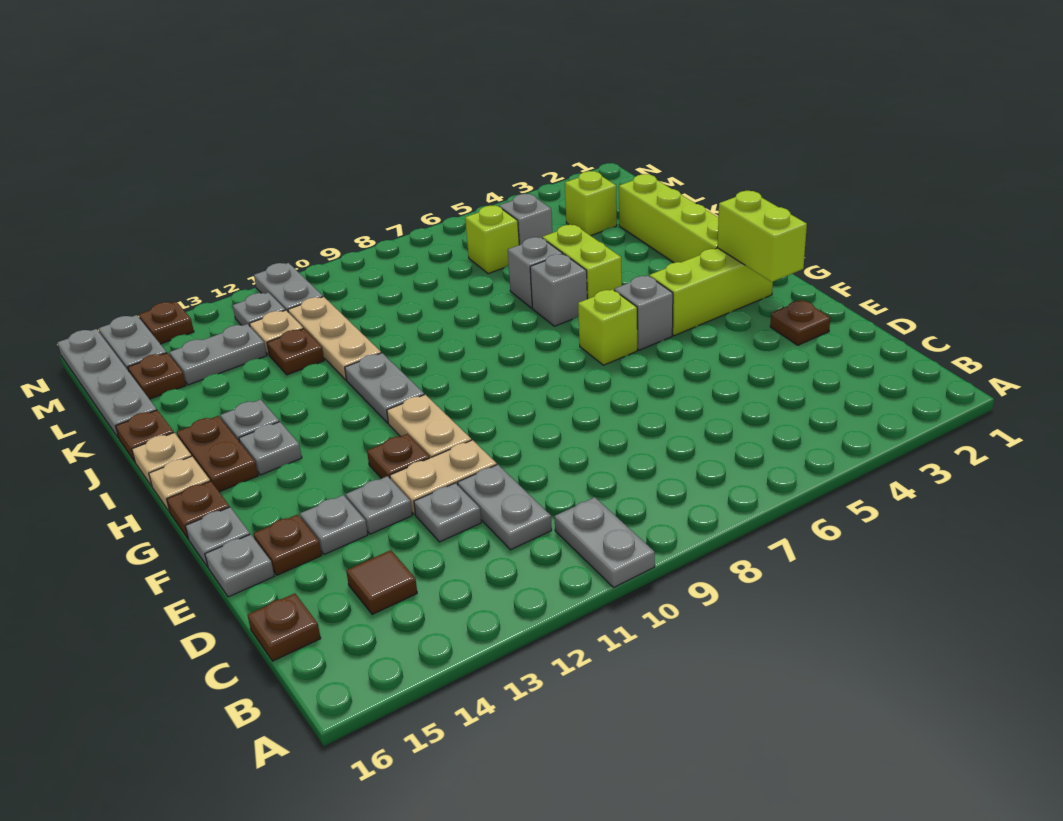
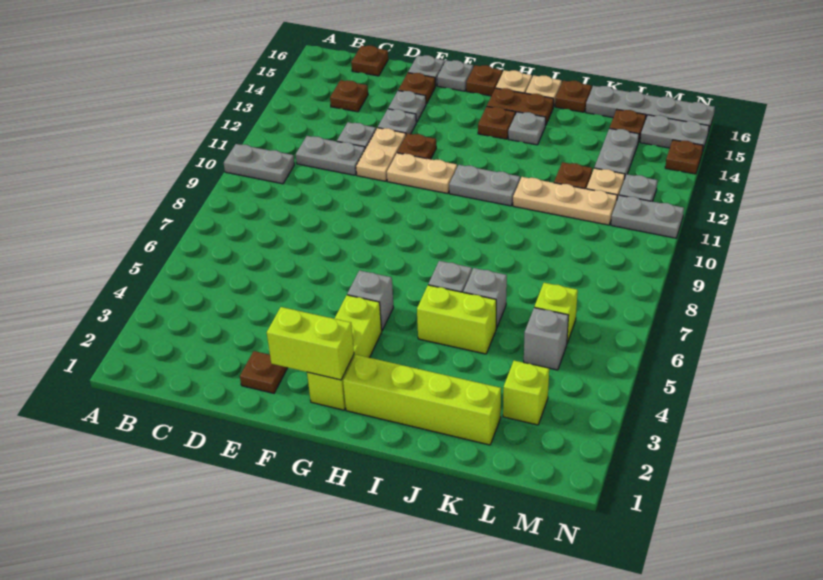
brown 1x1 tile [346,550,417,615] -> brown 1x1 plate [330,80,368,112]
lime 1x1 brick [578,289,637,365] -> none
grey 1x1 plate [239,422,302,475] -> brown 1x1 plate [478,107,515,139]

